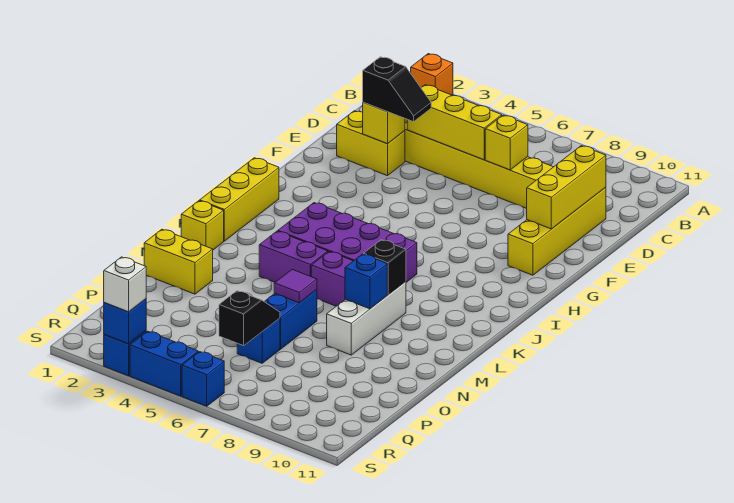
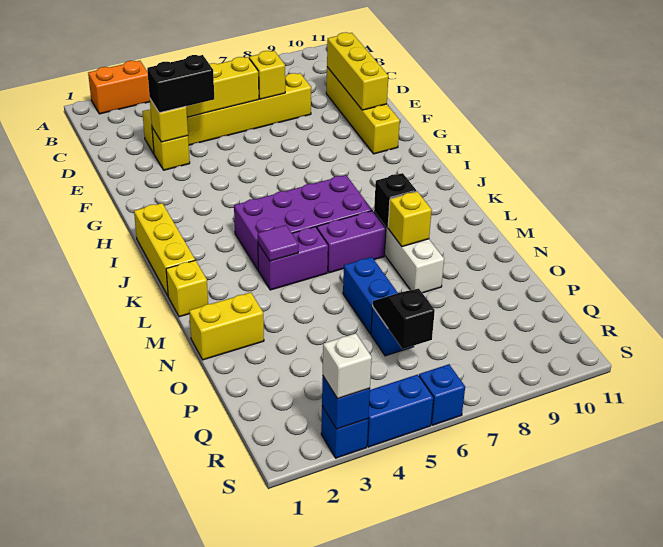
orange 1x1 brick [411,54,453,95] -> orange 1x2 brick [88,61,150,114]
yellow 1x2 brick [337,111,405,176] -> yellow 1x1 brick [152,128,190,170]
black 1x2 slope [363,57,431,122] -> black 1x2 brick [147,55,214,113]
blue 1x1 brick [345,254,387,309] -> yellow 1x1 brick [388,192,432,247]
purple 1x1 tile [274,269,317,303] -> purple 1x1 tile moved to [258,225,299,261]

